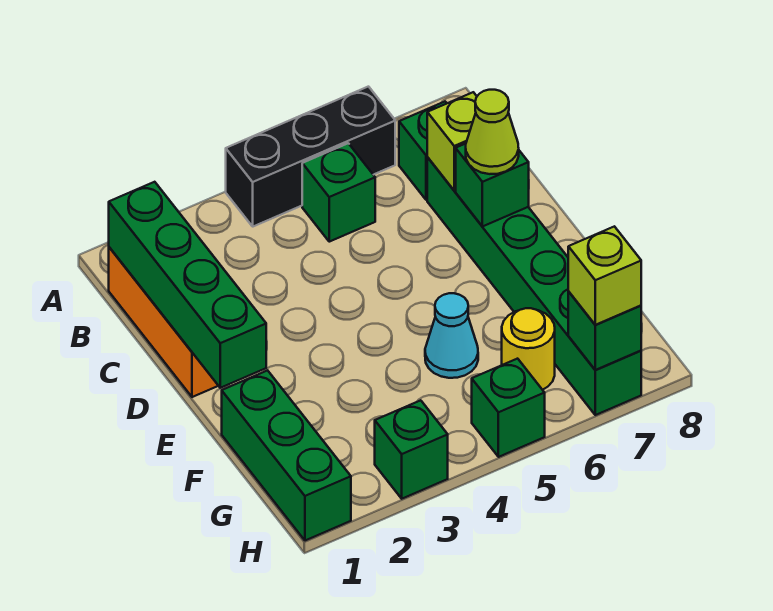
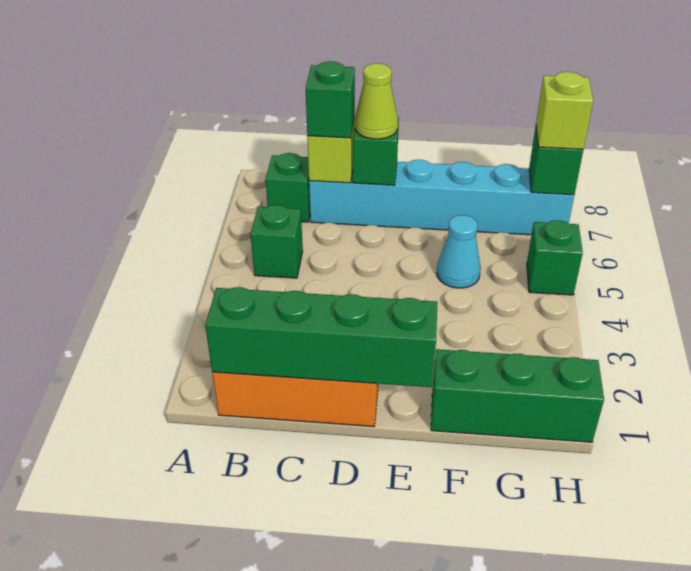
black 1x3 brick [226,87,395,227] -> none
green 1x6 brick [427,157,641,415] -> cyan 1x6 brick [309,160,574,235]
yellow 1x1 round brick [502,308,555,390] -> none
green 1x1 brick [375,400,448,499] -> green 1x1 brick moved to [306,61,355,138]

